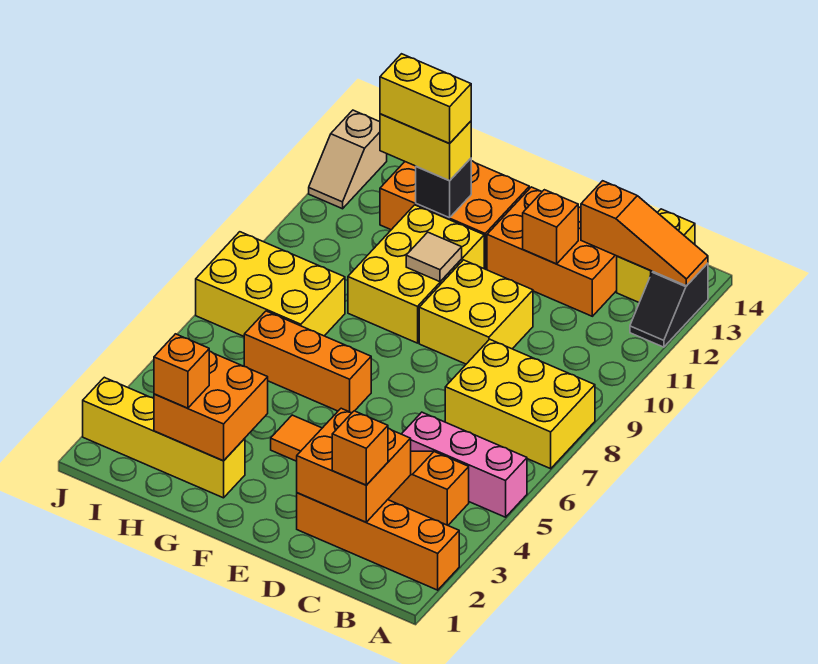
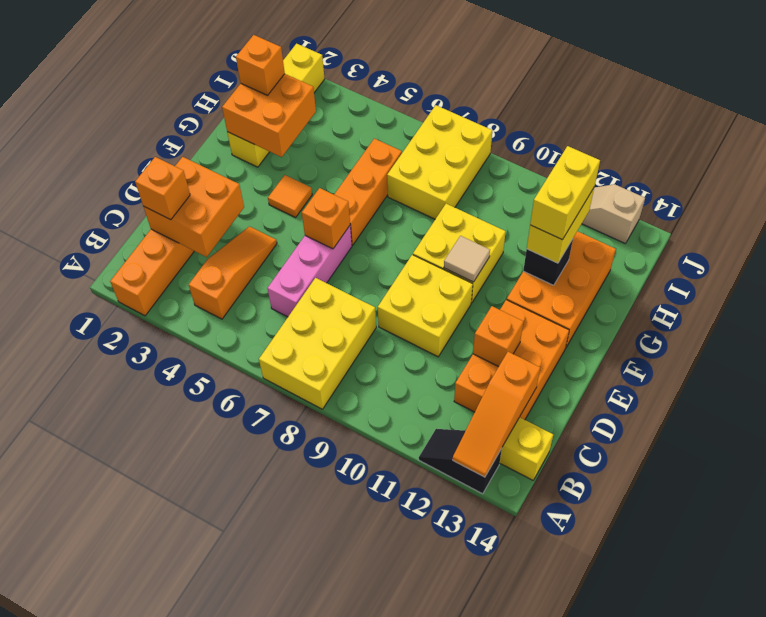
pink 1x3 brick [402,412,527,517] -> pink 1x3 brick moved to [267,226,352,317]
none -> orange 1x1 brick [302,188,350,249]
yellow 2x3 brick [348,205,484,343] -> yellow 2x2 brick [413,204,506,303]

